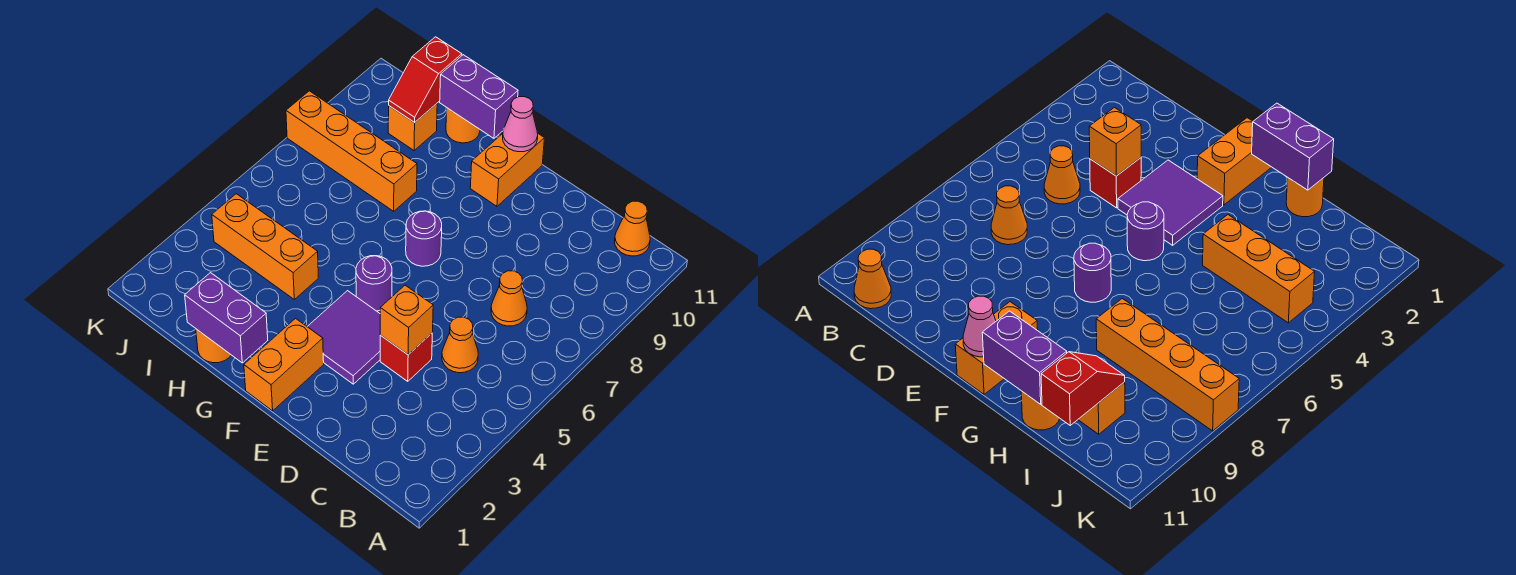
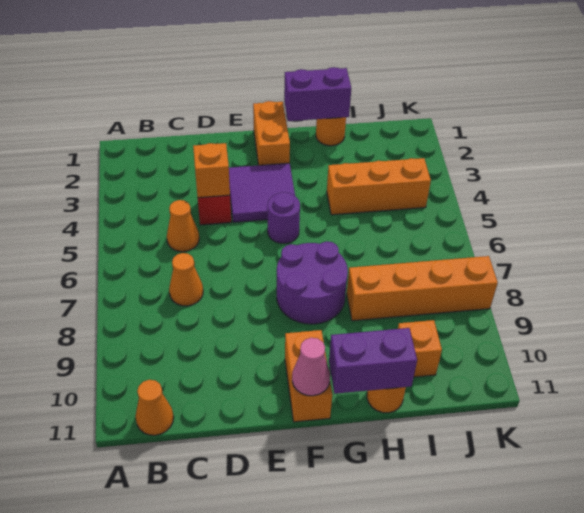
purple 1x1 round brick [406,211,442,266] -> purple 2x2 round brick [277,241,348,324]
red 1x2 slope [389,37,462,123] -> none

